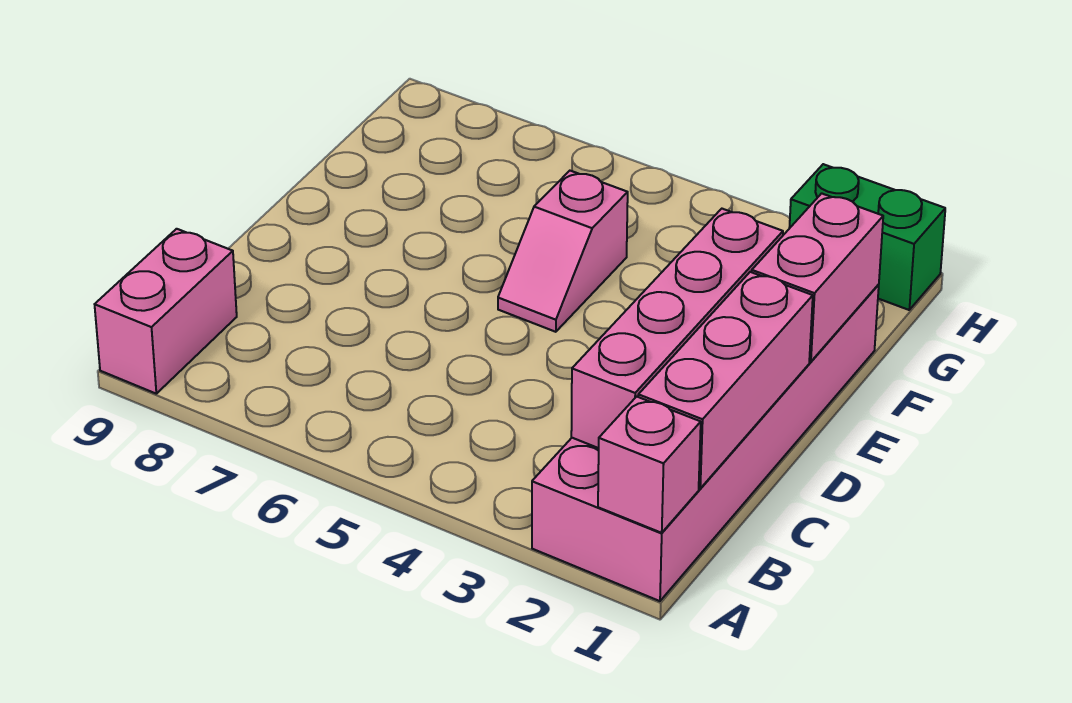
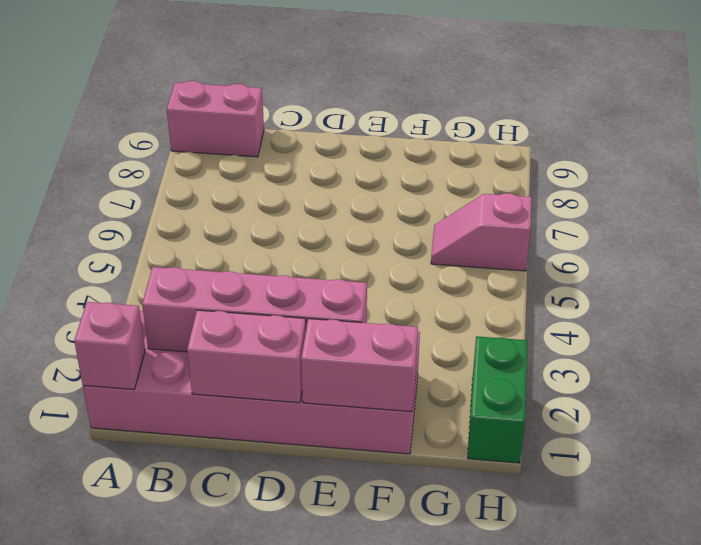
pink 1x3 brick [638,272,813,488] -> pink 1x2 brick [187,310,306,403]
pink 1x2 slope [498,171,628,332] -> pink 1x2 slope moved to [431,193,532,271]

